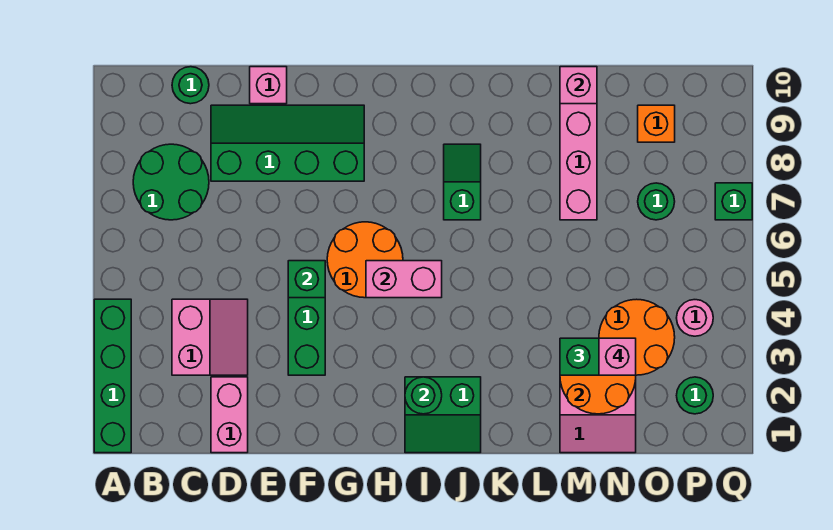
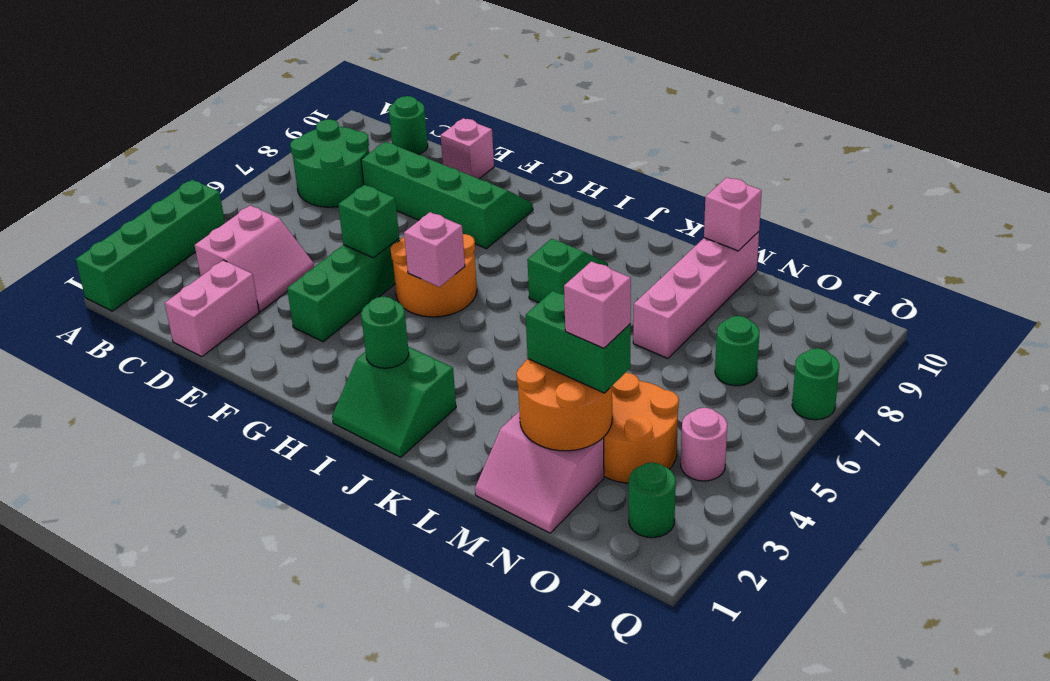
pink 1x2 brick [366,261,442,298] -> pink 1x1 brick [404,212,465,287]
orange 1x1 brick [638,105,675,142] -> none
green 1x1 brick [715,183,752,220] -> green 1x1 round brick [792,348,839,420]

